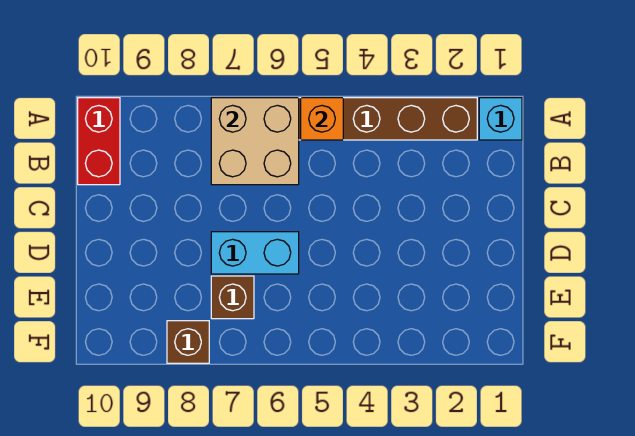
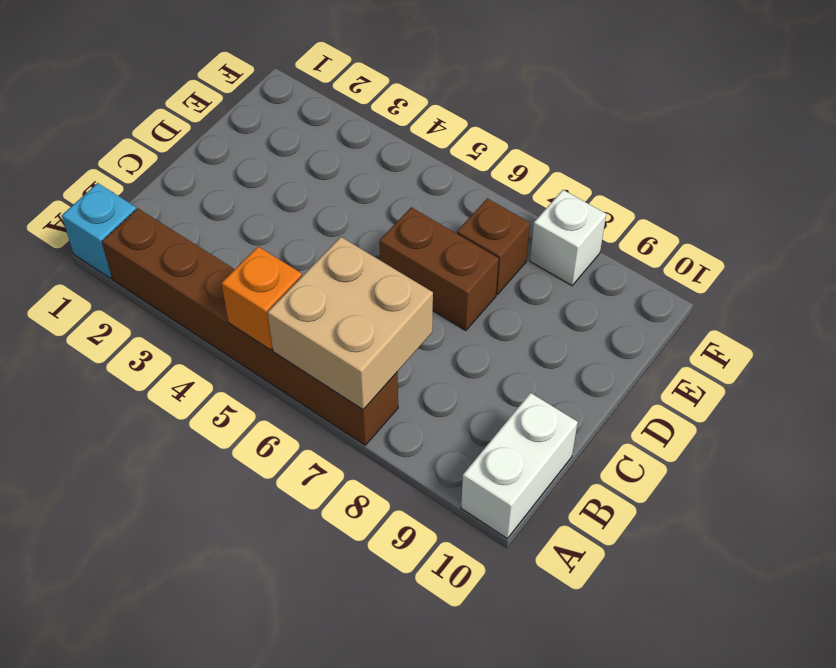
red 1x2 brick [78,98,120,185] -> white 1x2 brick [461,393,578,538]
cyan 1x2 brick [211,232,299,274] -> brown 1x2 brick [380,207,499,331]
brown 1x1 brick [167,321,209,363] -> white 1x1 brick [530,190,606,285]

